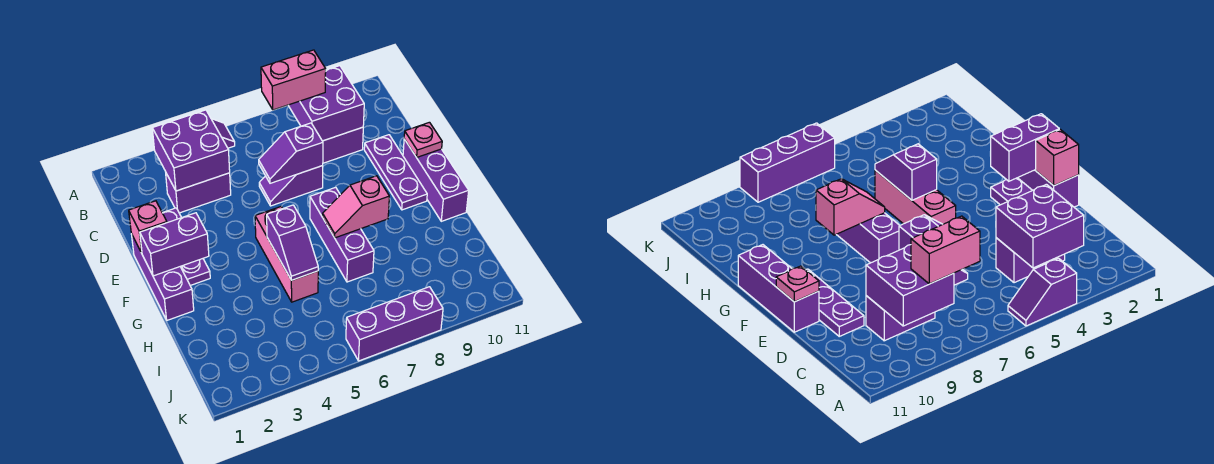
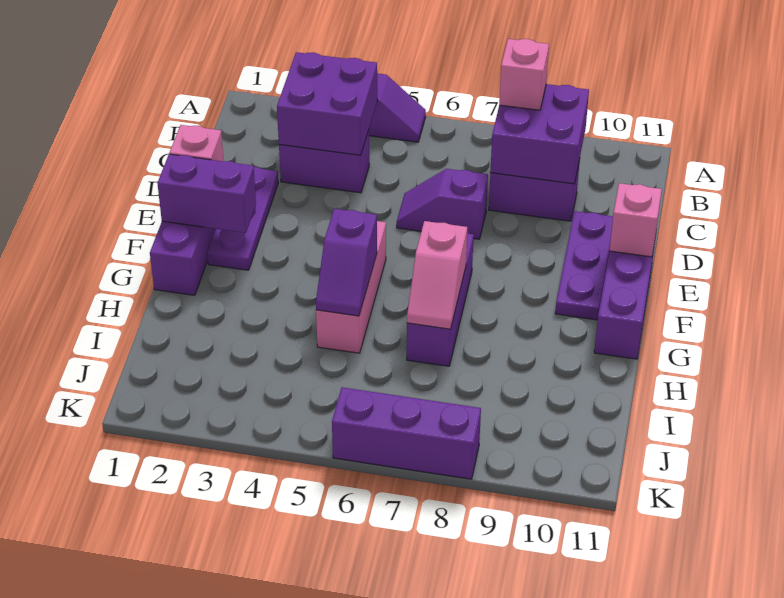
pink 1x2 brick [261,50,326,110] -> pink 1x1 brick [499,39,549,110]
purple 1x2 slope [259,123,323,183] -> none
pink 1x1 plate [404,122,442,157] -> pink 1x1 brick [610,183,662,257]
pink 1x2 slope [323,176,389,238] -> pink 1x2 slope turned to [407,221,467,329]

